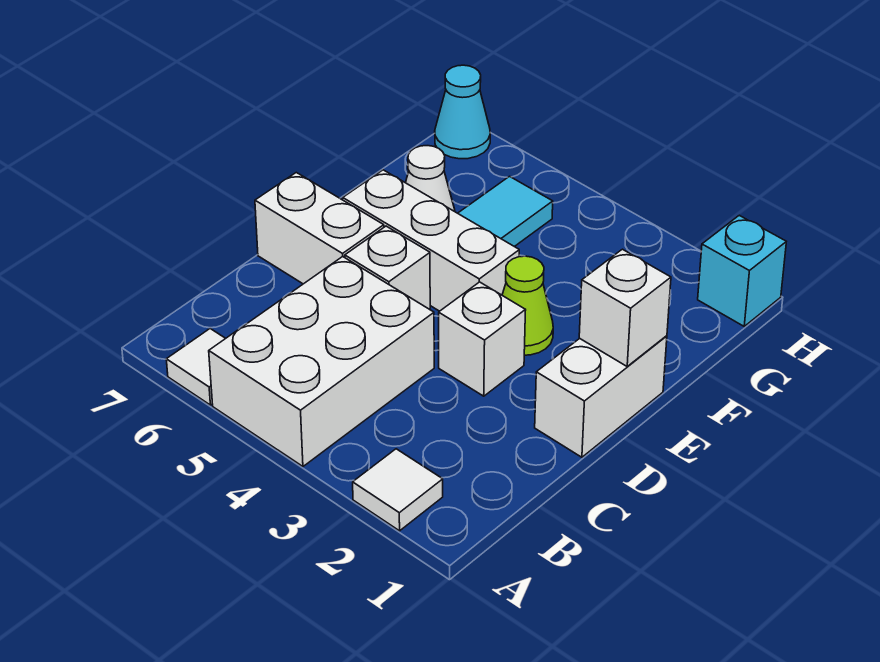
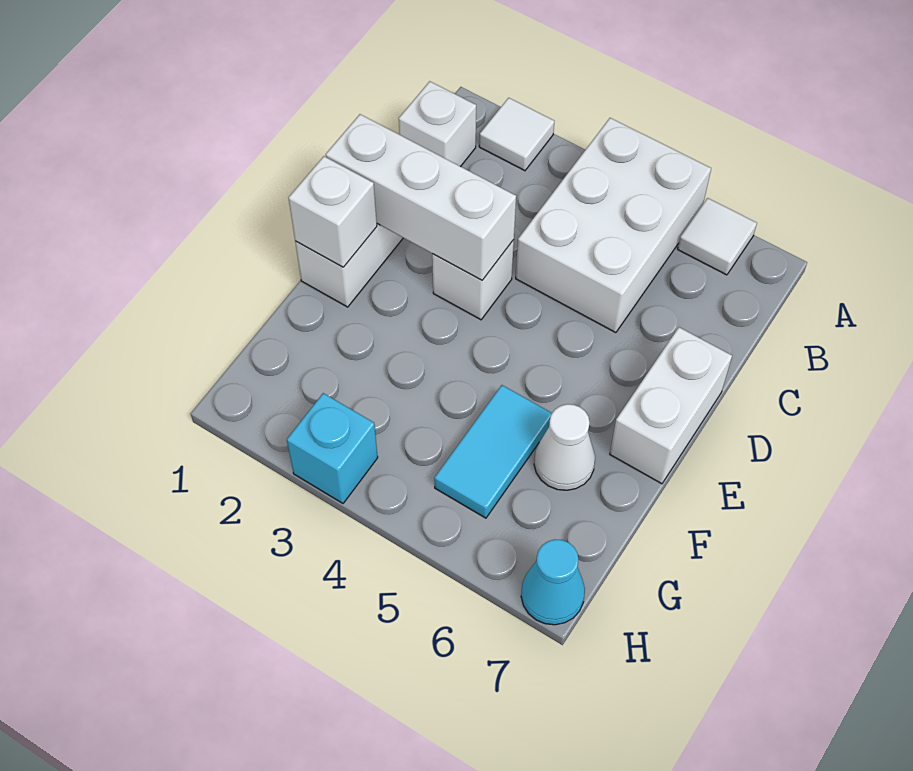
white 1x1 brick [345,226,430,309] -> white 1x1 brick moved to [399,81,476,167]
white 1x2 brick [255,173,384,284] -> white 1x2 brick turned to [610,327,732,484]
lime 1x1 cone [502,256,553,355] -> none
white 1x3 brick [343,170,519,311] -> white 1x3 brick moved to [326,114,516,280]
cyan 1x1 brick [698,215,786,326] -> cyan 1x1 brick moved to [287,393,378,503]

